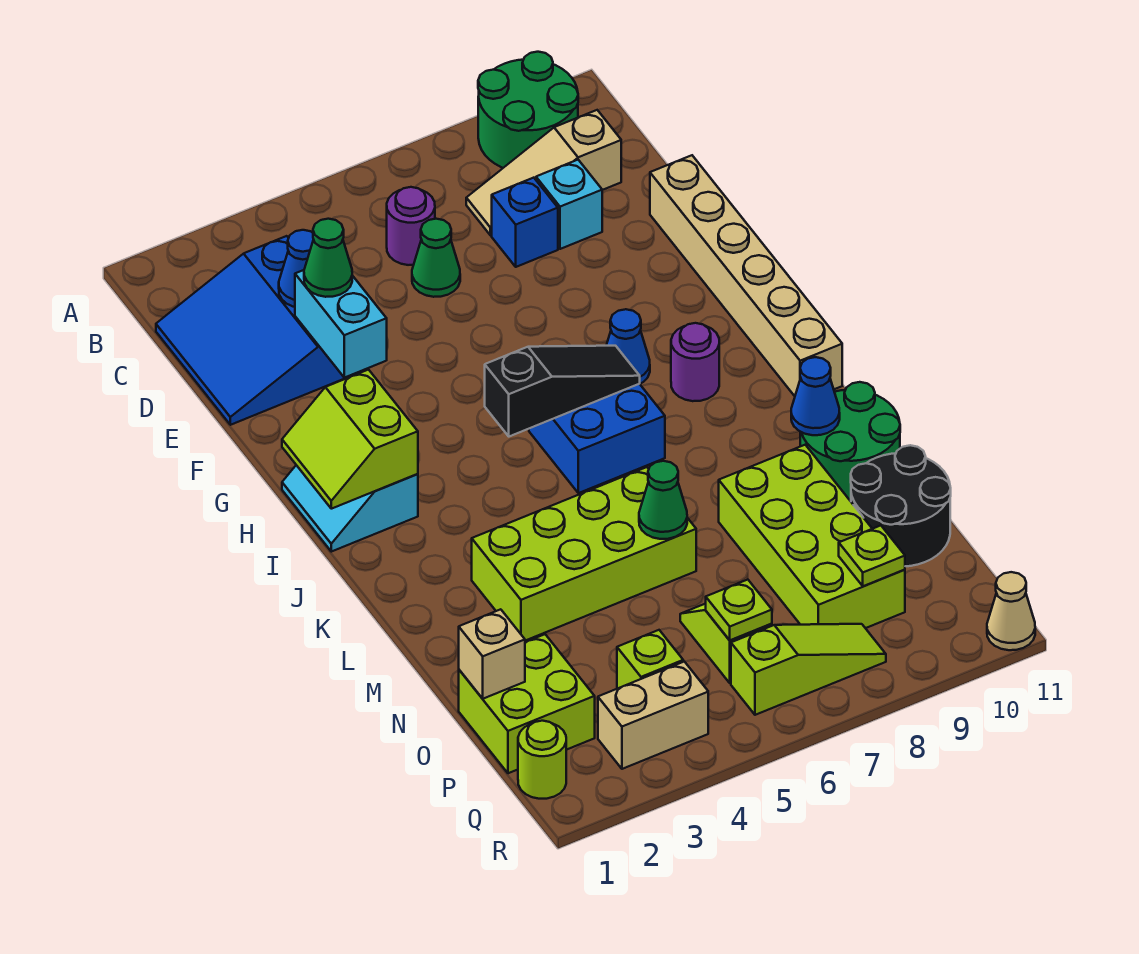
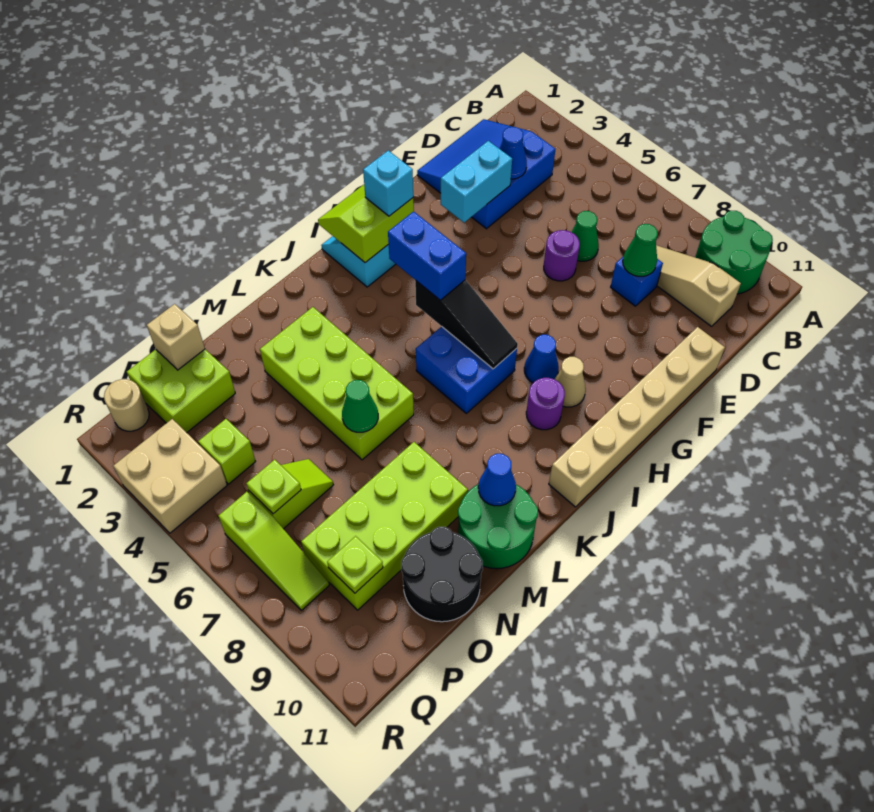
purple 1x1 round brick [387,187,435,265] -> purple 1x1 round brick moved to [544,230,580,281]
cyan 1x1 brick [536,160,602,249] -> cyan 1x1 brick moved to [363,151,413,216]
green 1x1 cone [304,219,352,297] -> green 1x1 cone moved to [623,224,658,276]
none -> blue 1x2 brick [388,211,466,300]
lime 1x1 round brick [518,721,566,799] -> tan 1x1 round brick [104,379,149,431]
tan 1x2 brick [598,662,708,769] -> tan 2x2 brick [113,419,227,533]
tan 1x1 cone [987,572,1035,650] -> tan 1x1 cone moved to [555,357,586,407]

